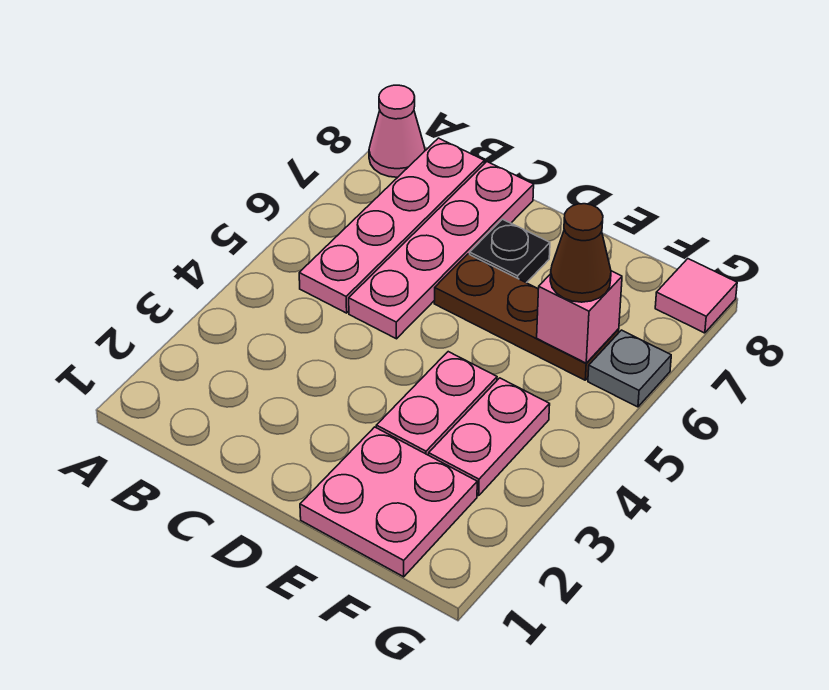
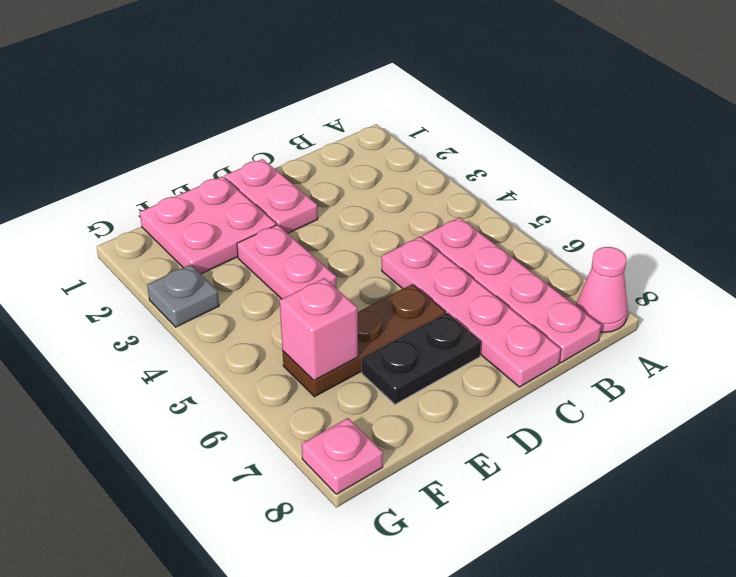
black 1x1 plate [470,219,550,283] -> black 1x2 plate [362,313,481,404]
pink 1x2 plate [429,378,550,496] -> pink 1x2 plate moved to [224,159,318,233]
brown 1x1 cone [550,204,611,302] -> none
grey 1x1 plate [588,330,671,407] -> grey 1x1 plate moved to [147,265,219,327]
pink 1x1 tile [655,259,737,333] -> pink 1x1 plate [302,418,383,494]

